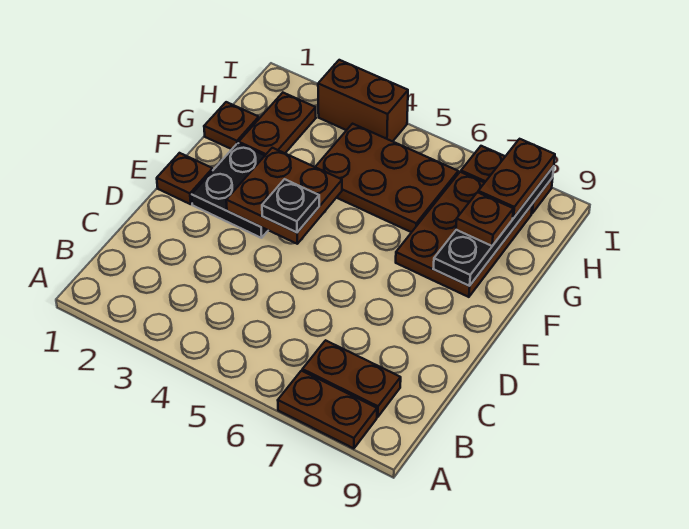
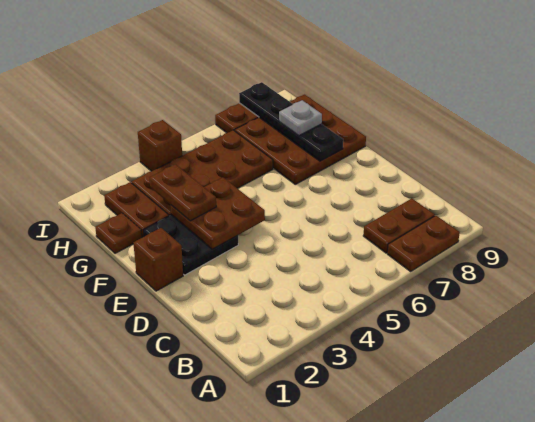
brown 1x1 plate [157,153,213,204] -> brown 1x1 brick [133,228,183,291]
black 1x1 plate [262,179,319,232] -> none
brown 2x3 plate [396,172,532,297] -> brown 3x3 plate [235,95,366,184]
brown 2x3 plate [316,124,458,232] -> brown 2x4 plate [132,130,273,216]
brown 1x1 plate [456,192,513,246] -> grey 1x1 plate [279,100,322,136]
brown 1x2 plate [478,139,555,218] -> brown 1x2 plate moved to [150,164,216,221]
brown 1x2 brick [318,60,408,141] -> brown 1x1 brick [138,120,182,171]

